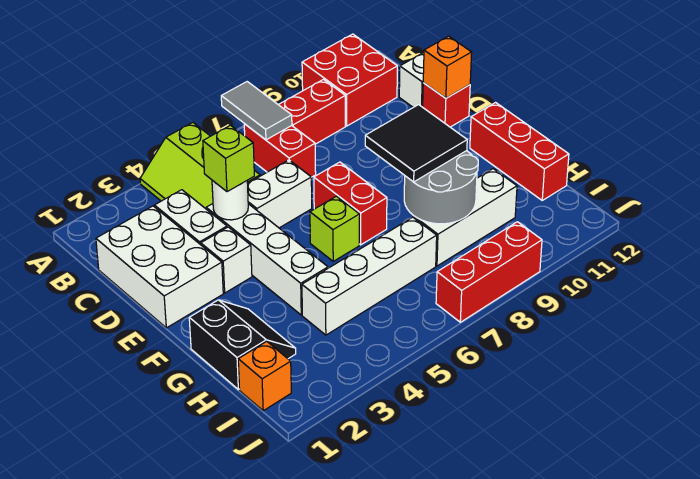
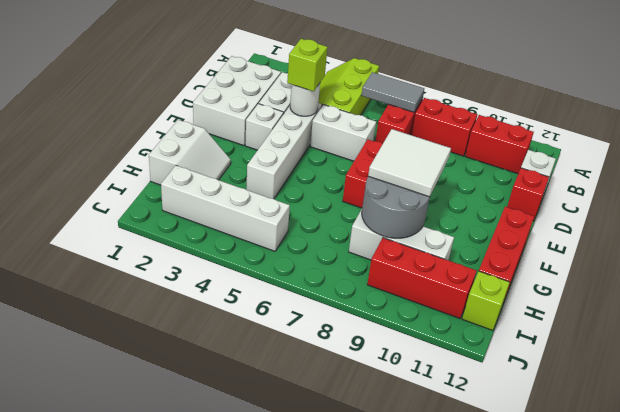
grey 1x2 tile [221,82,292,140] -> grey 1x2 tile turned to [361,72,424,112]
red 2x2 brick [302,34,397,126] -> red 1x2 brick [465,115,534,174]
orange 1x1 brick [423,36,472,98] -> none
lime 1x1 brick [310,196,360,261] -> lime 1x1 brick moved to [462,271,510,331]
black 2x2 tile [365,105,467,182] -> white 2x2 tile [368,129,451,197]
black 2x2 slope [189,300,296,389] -> white 2x2 slope [149,120,231,185]
white 1x4 brick [302,217,437,335] -> white 1x4 brick moved to [161,165,290,251]
orange 1x1 brick [238,341,291,411] -> none
red 1x3 brick [436,222,542,322] -> red 1x3 brick moved to [367,238,477,319]

